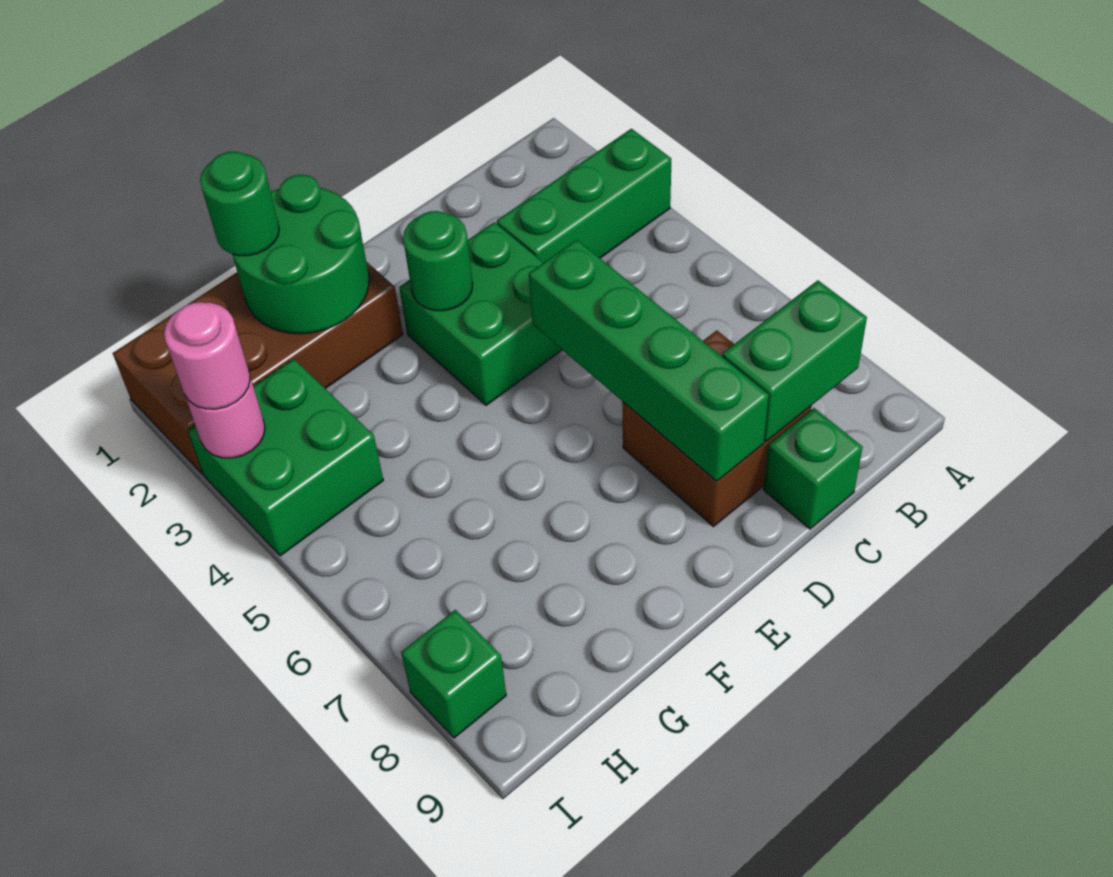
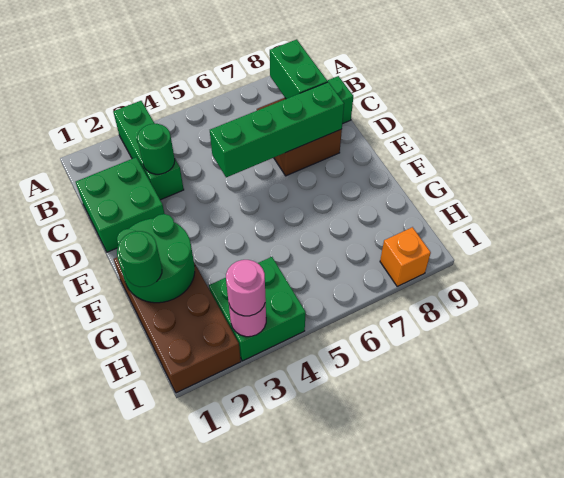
green 2x2 brick [399,222,562,405] -> green 2x2 brick moved to [76,157,164,252]
green 1x1 round brick [403,211,473,311] -> green 1x1 round brick moved to [137,124,175,174]
green 1x1 brick [401,610,506,738] -> orange 1x1 brick [380,227,431,286]

